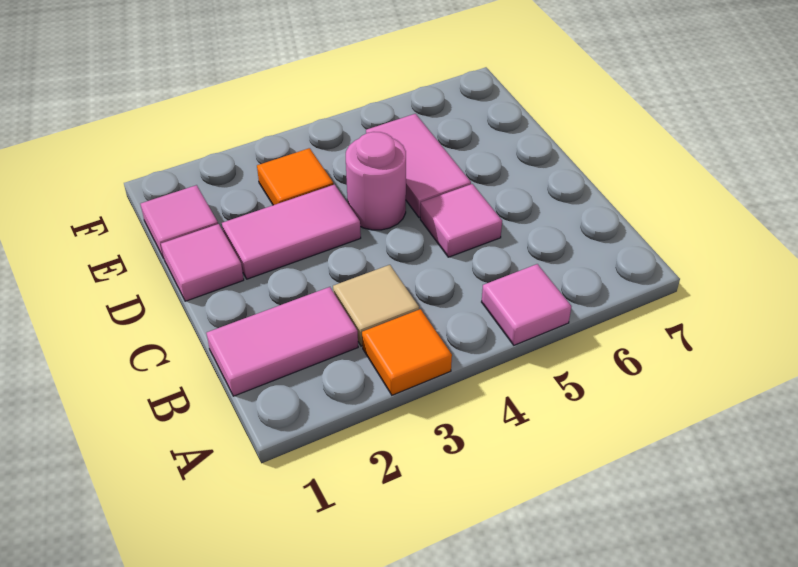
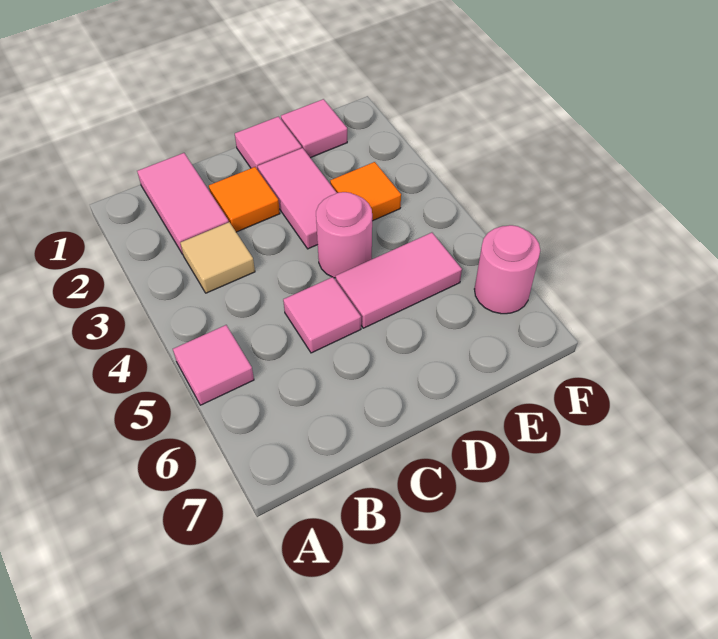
orange 1x1 tile [362,309,452,395] -> orange 1x1 tile moved to [209,167,280,232]
none -> pink 1x1 round brick [474,225,540,314]

